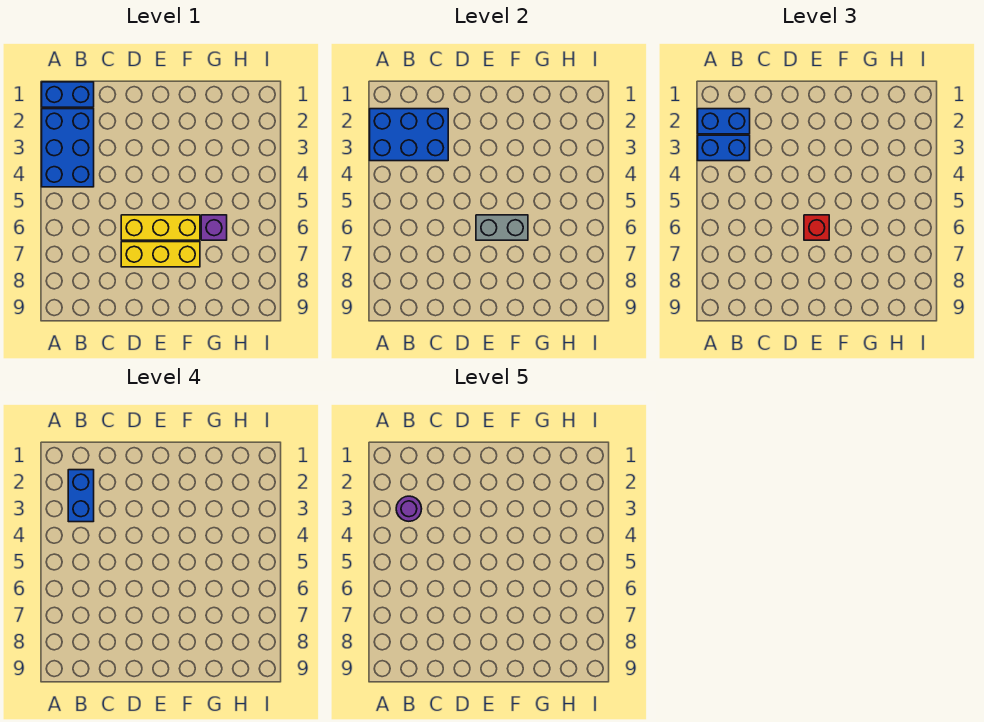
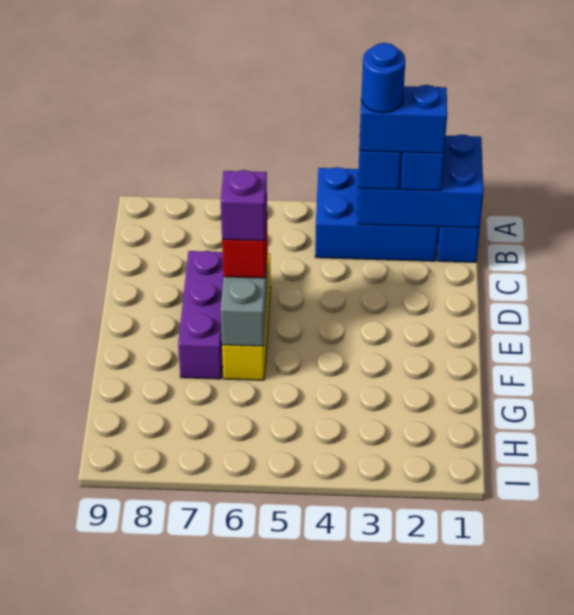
blue 2x3 brick [370,109,448,161] -> blue 2x3 brick turned to [357,134,483,228]
purple 1x1 round brick [396,496,422,521] -> blue 1x1 round brick [362,43,405,113]
yellow 1x3 brick [121,242,200,267] -> purple 1x3 brick [178,251,223,379]
purple 1x1 brick [201,215,227,240] -> purple 1x1 brick moved to [221,170,267,241]

